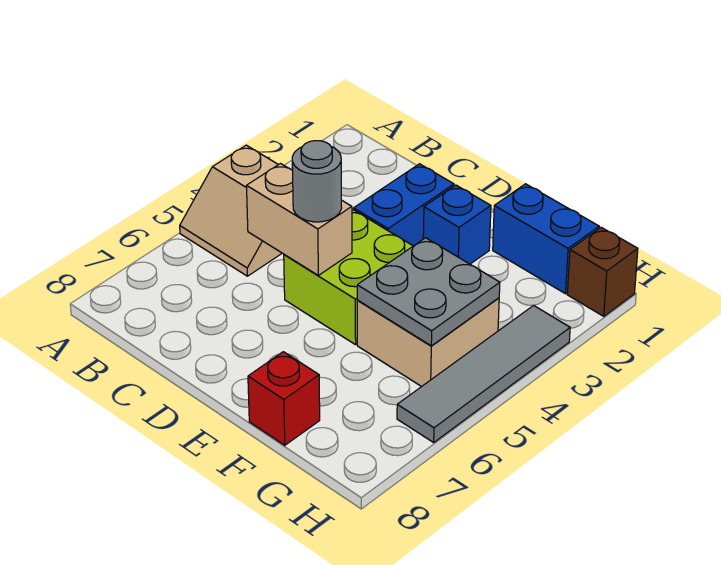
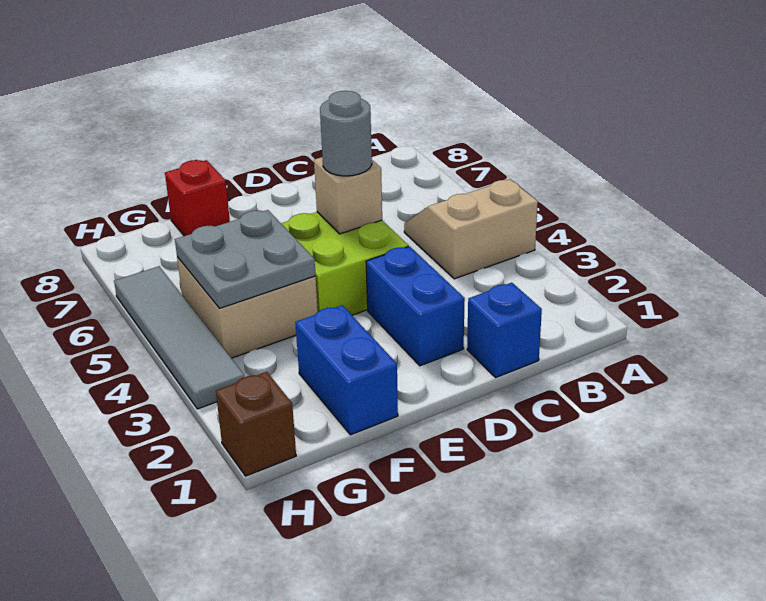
tan 1x2 brick [247,164,352,275] -> tan 1x1 brick [314,157,382,234]
blue 1x1 brick [423,185,491,264] -> blue 1x1 brick moved to [467,283,542,378]
blue 1x2 brick [493,184,599,294] -> blue 1x2 brick turned to [295,305,398,435]

